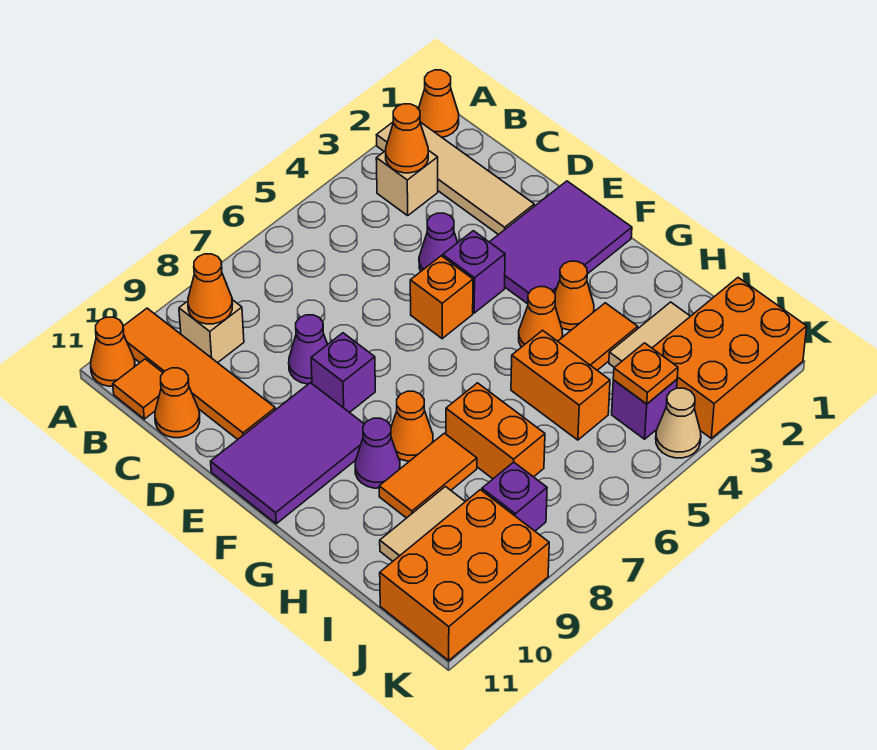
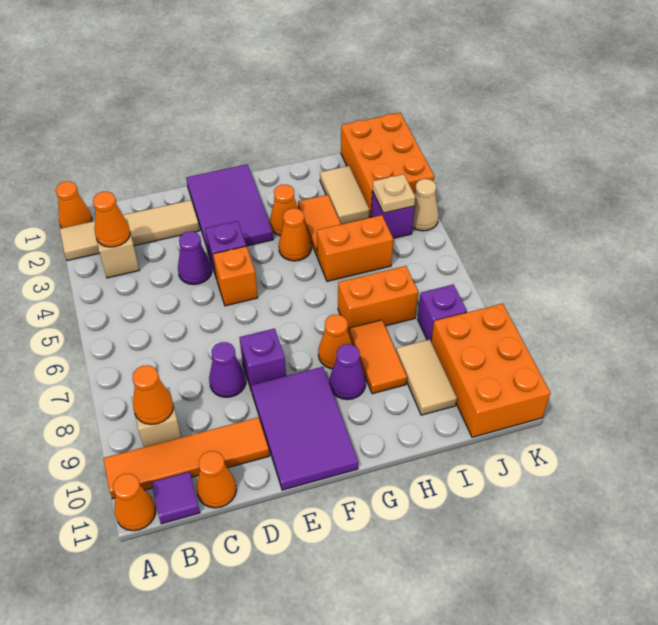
orange 1x1 tile [113,359,163,419] -> purple 1x1 tile [151,472,200,524]
orange 1x1 plate [613,343,678,404] -> tan 1x1 plate [373,174,415,213]

